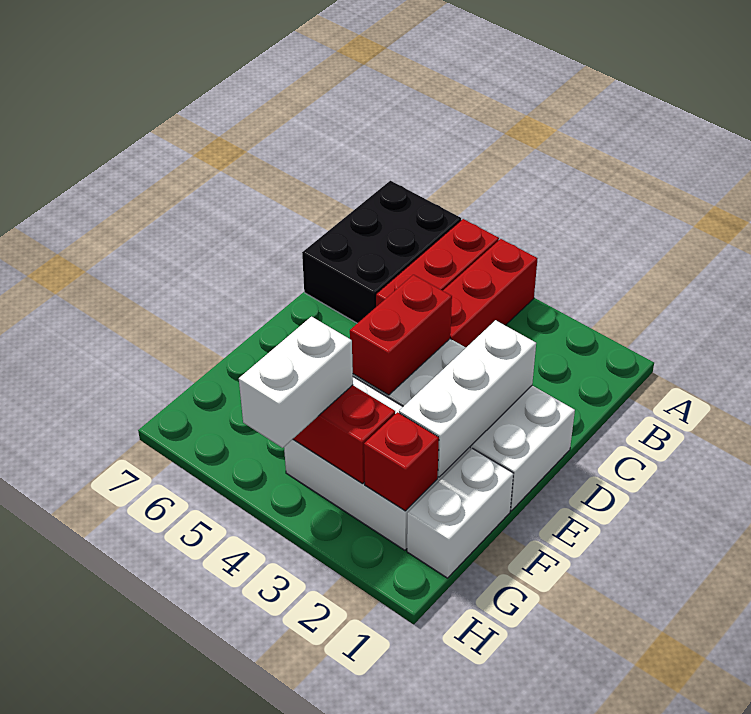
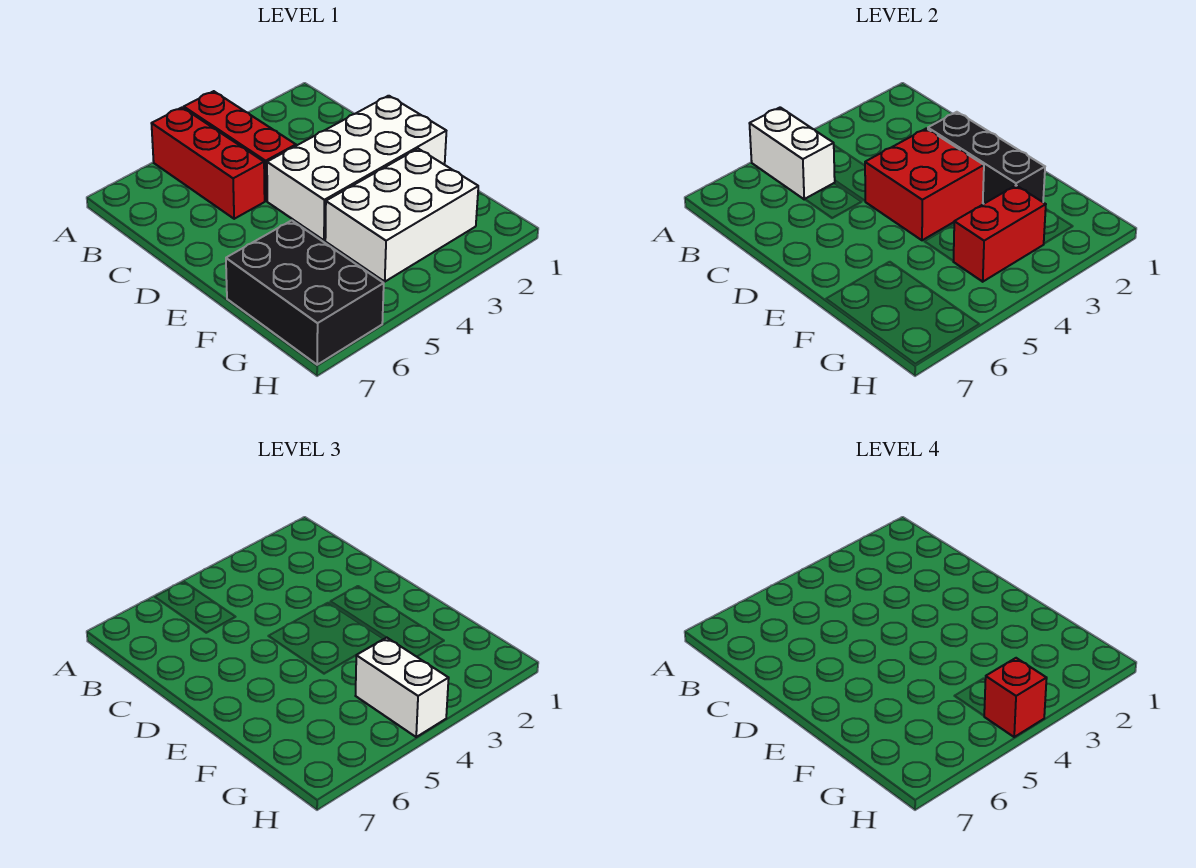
black 2x3 brick [302,181,461,323] -> black 2x3 brick moved to [226,220,384,365]
white 1x3 brick [399,320,536,477] -> black 1x3 brick [928,112,1045,204]
red 1x2 brick [350,275,452,395] -> red 2x2 brick [865,128,984,240]
white 1x2 brick [407,448,513,578] -> white 1x2 brick moved to [749,107,835,199]
red 1x1 brick [364,412,439,511] -> red 1x1 brick moved to [984,658,1047,737]

